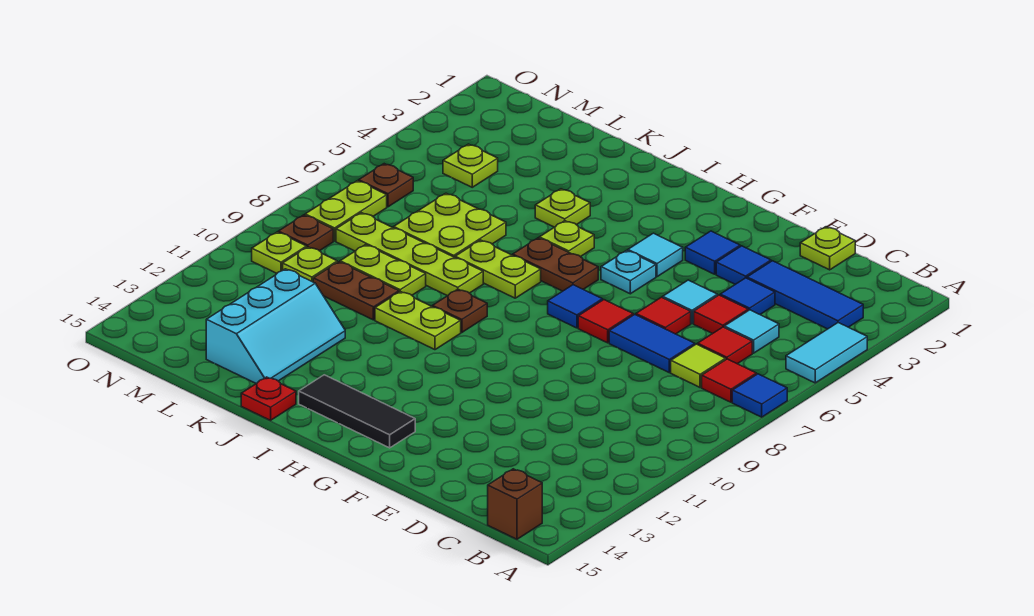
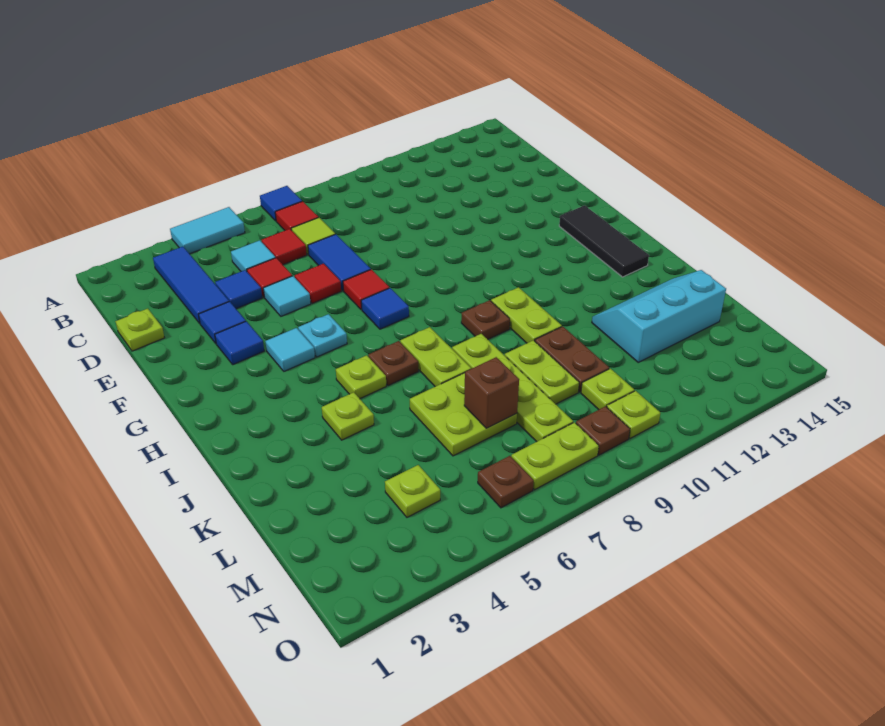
brown 1x1 brick [488,469,542,539] -> brown 1x1 brick moved to [464,357,519,428]
brown 1x2 plate [513,238,598,291] -> brown 1x1 plate [368,341,418,386]
red 1x1 plate [241,377,296,420] -> none

